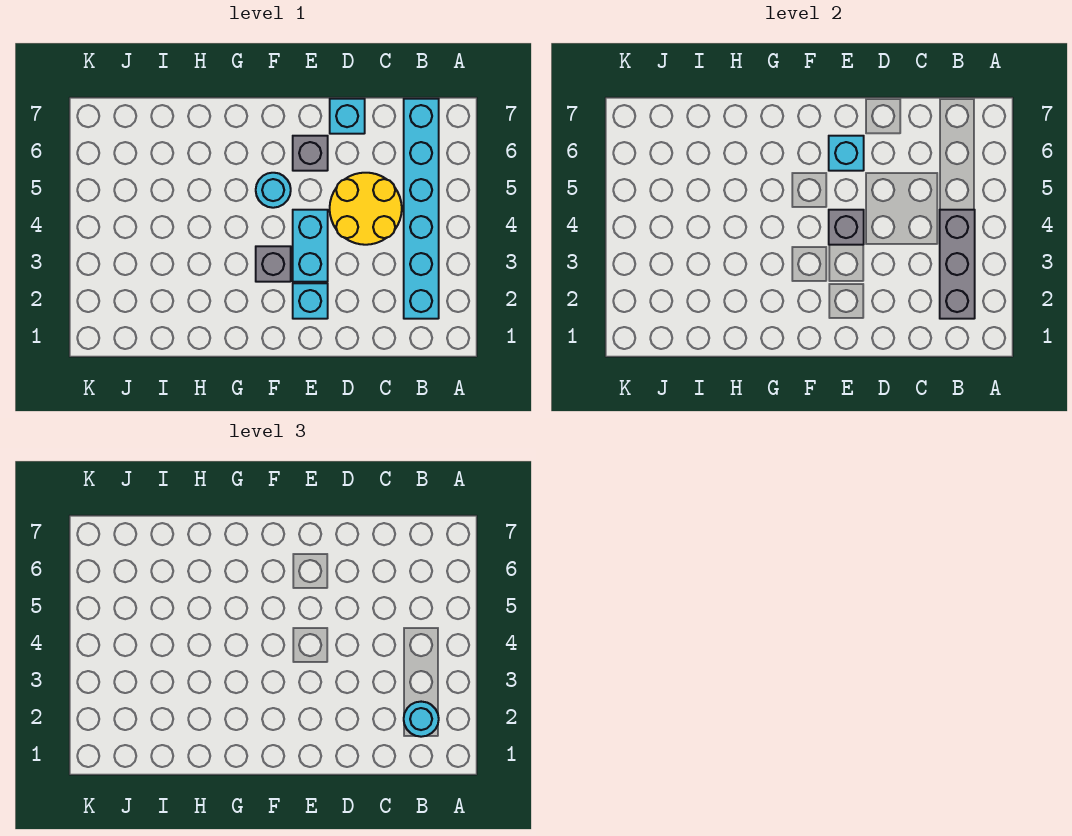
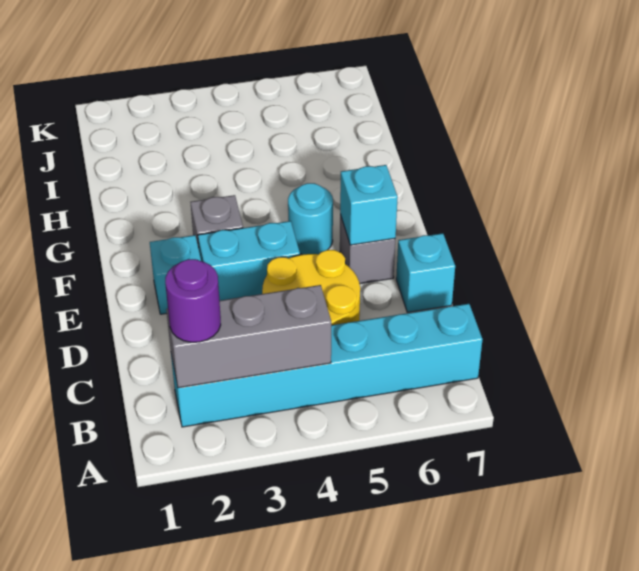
cyan 1x1 round brick [404,702,439,737] -> purple 1x1 round brick [165,259,221,342]
grey 1x1 brick [829,210,864,245] -> none

